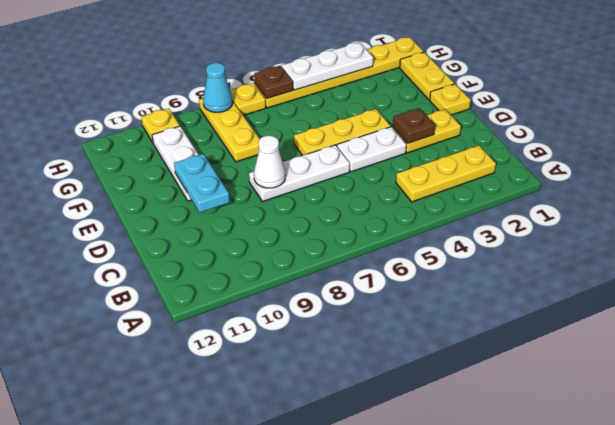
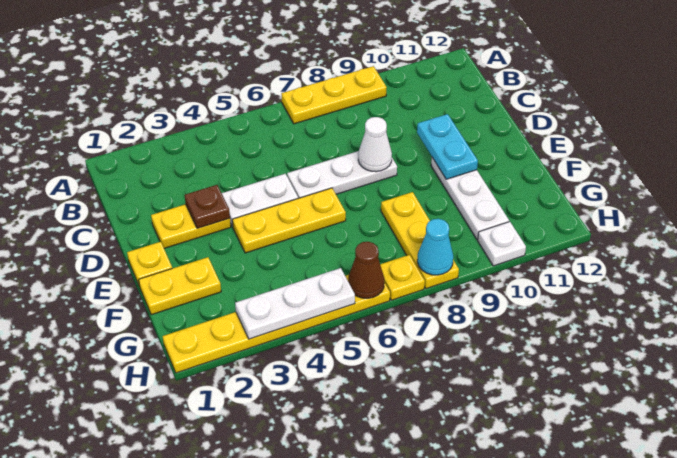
yellow 1x3 plate [396,145,496,202] -> yellow 1x3 plate moved to [282,66,387,124]
yellow 1x2 plate [400,52,454,100] -> yellow 1x2 plate turned to [139,257,221,315]
brown 1x1 plate [254,66,293,98] -> brown 1x1 cone [348,242,384,298]
yellow 1x1 plate [141,108,180,142] -> white 1x1 plate [478,222,526,266]

